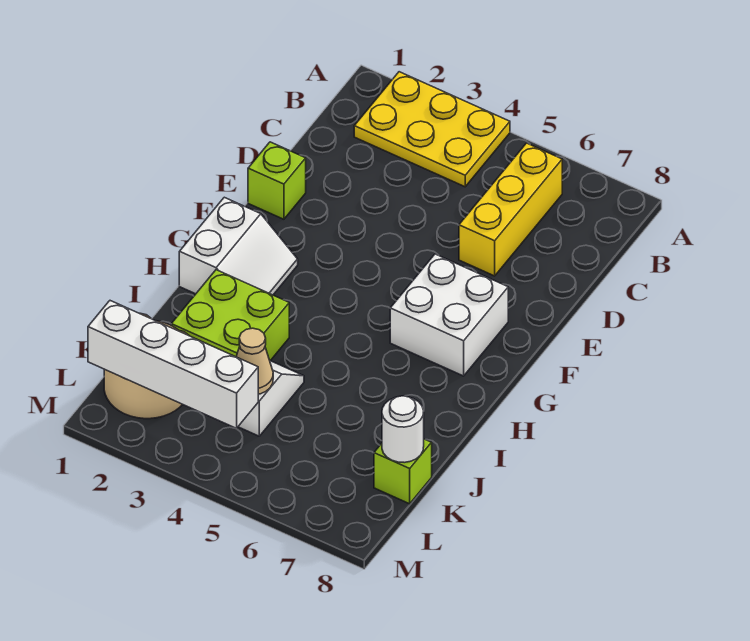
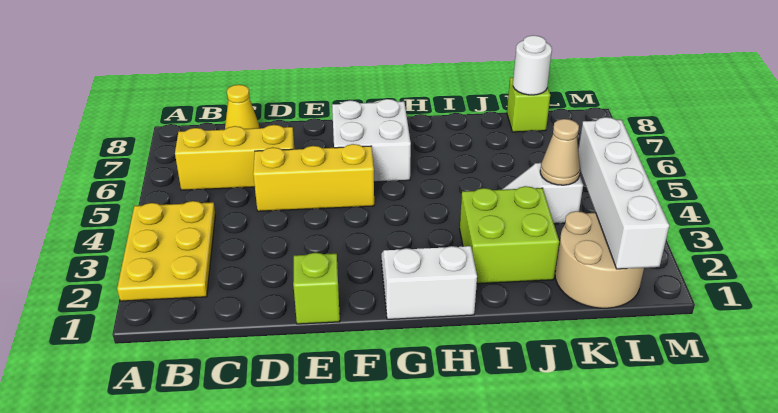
none -> yellow 1x1 cone [225,85,259,129]
none -> yellow 1x3 brick [253,144,374,211]

